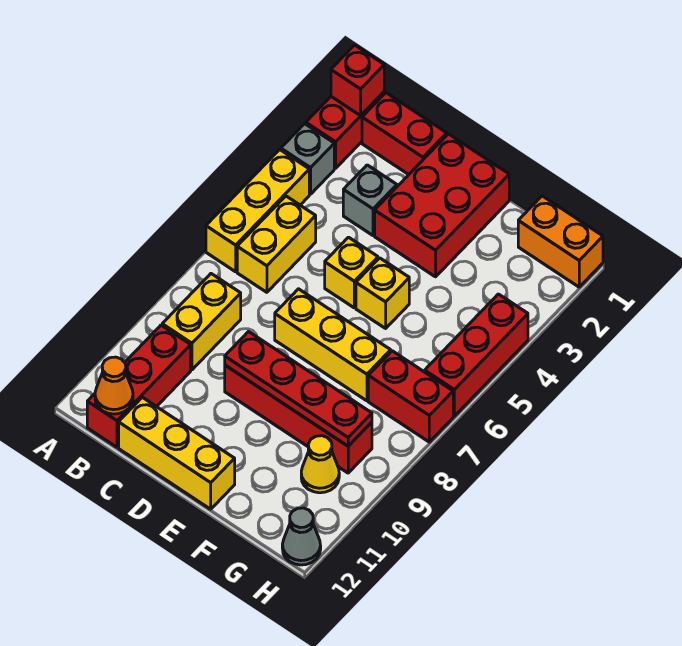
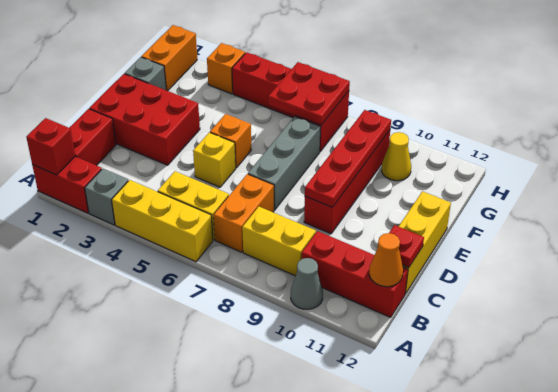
none -> orange 1x2 brick [214,174,274,252]
grey 1x1 brick [343,165,397,235] -> grey 1x1 brick moved to [125,57,166,90]
none -> red 1x1 plate [389,225,424,268]
yellow 1x3 brick [275,289,391,401] -> grey 1x3 brick [248,117,320,210]
yellow 1x1 brick [356,258,409,328] -> orange 1x1 brick [210,114,251,168]
none -> red 2x2 plate [268,62,350,125]
none -> orange 1x1 brick [207,43,245,94]
grey 1x1 cone [282,508,321,565] -> grey 1x1 cone moved to [291,258,323,309]

